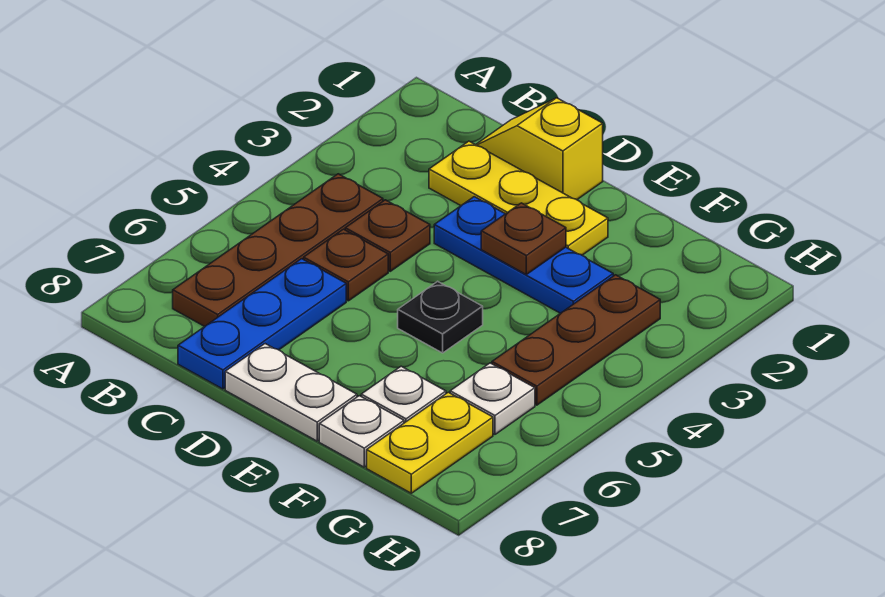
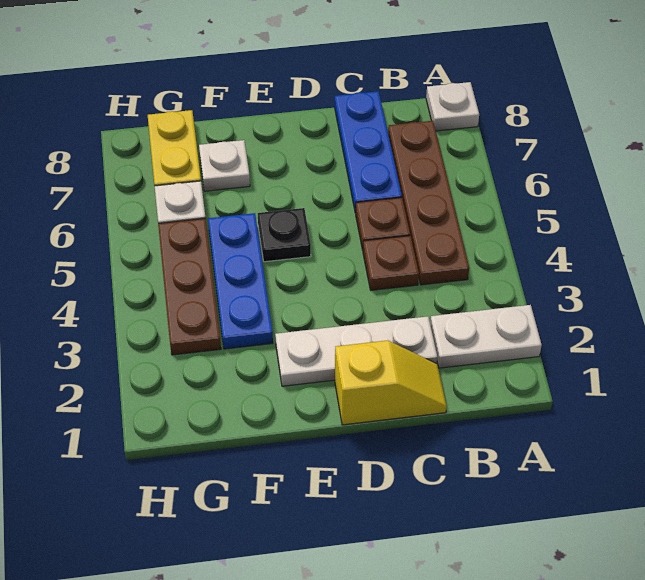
yellow 1x3 plate [429,141,608,255] -> white 1x3 plate [275,316,437,386]
blue 1x3 plate [434,197,613,313] -> blue 1x3 plate turned to [208,213,273,349]
white 1x2 plate [225,344,357,441] -> white 1x2 plate moved to [430,305,542,368]
brown 1x1 plate [481,203,566,274] -> none
white 1x1 plate [319,396,404,467] -> white 1x1 plate moved to [426,82,479,131]

